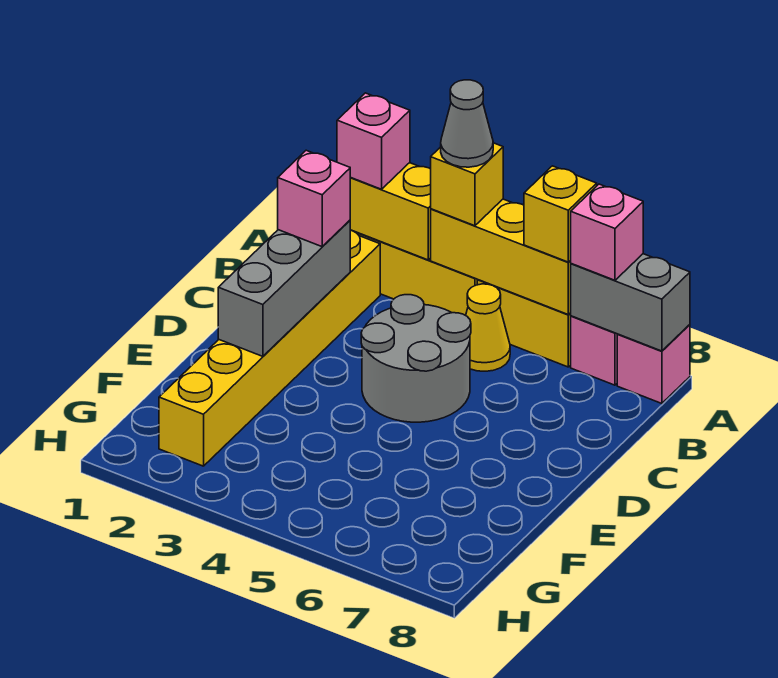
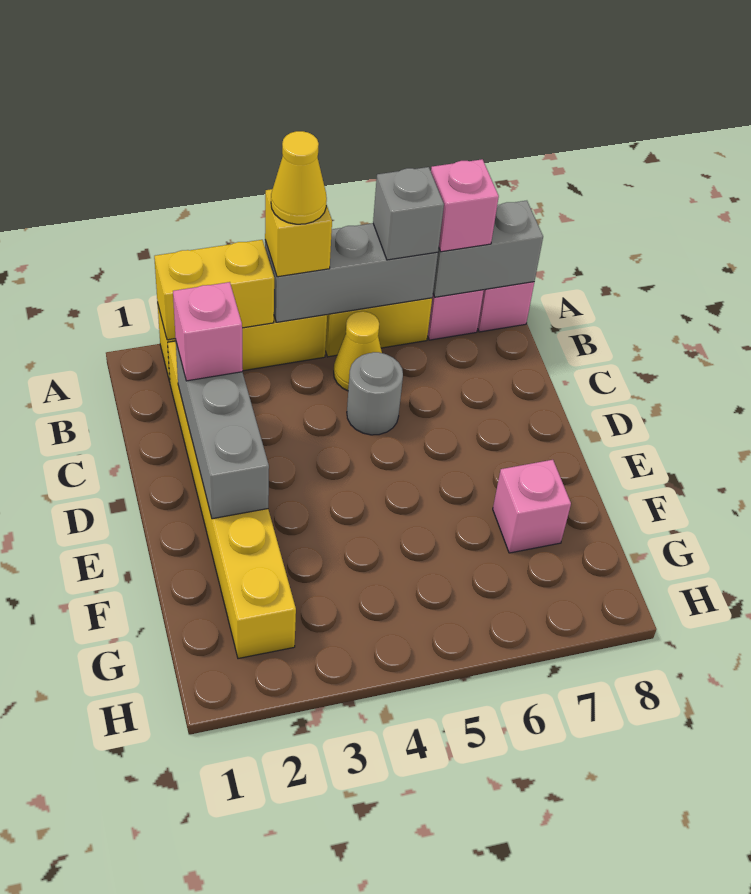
pink 1x1 brick [337,93,410,189] -> pink 1x1 brick moved to [493,460,571,553]
yellow 1x3 brick [431,199,571,314] -> grey 1x3 brick [265,223,438,322]
grey 1x1 cone [441,80,493,167] -> yellow 1x1 cone [271,131,327,224]
yellow 1x1 brick [524,166,597,262] -> grey 1x1 brick [373,167,444,260]
grey 2x2 round brick [361,295,471,422] -> grey 1x1 round brick [347,352,403,435]

